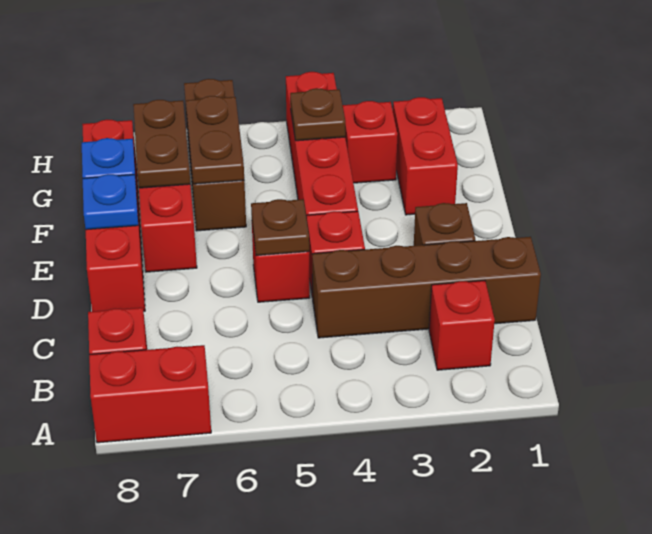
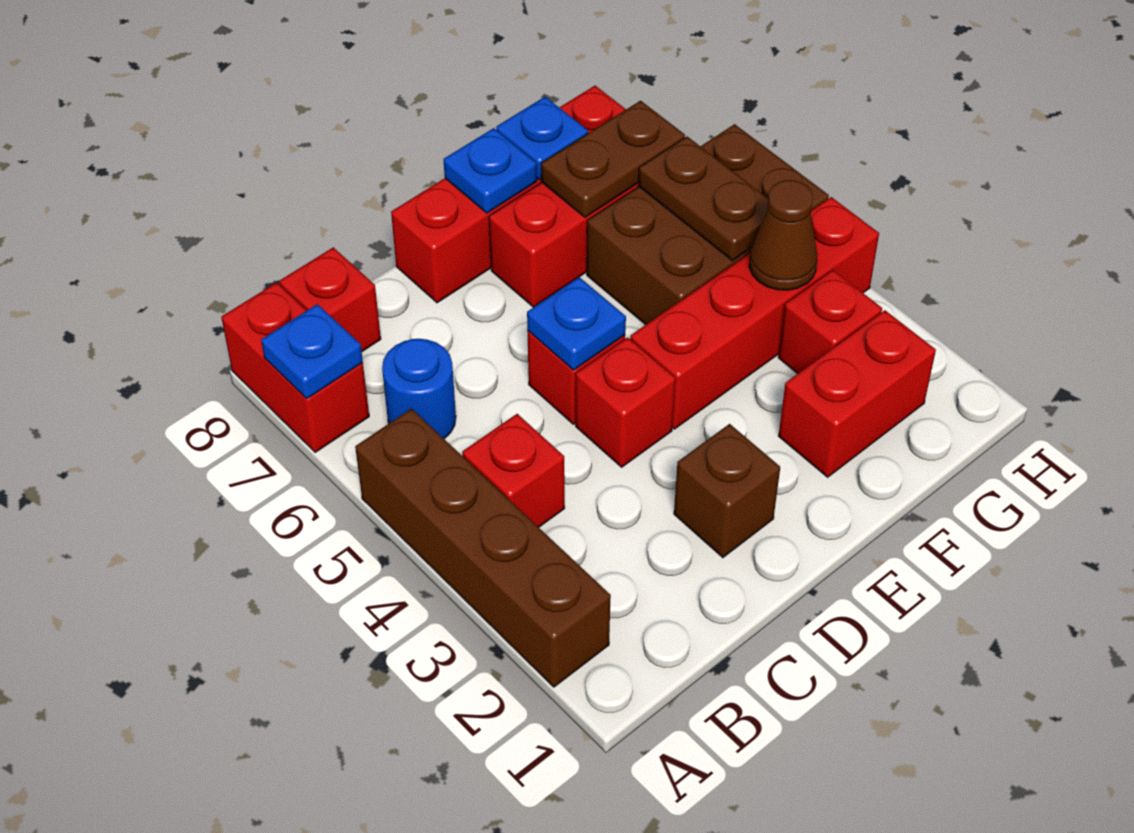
none -> blue 1x1 plate [261,304,363,399]
red 1x1 brick [429,281,495,370] -> red 1x1 brick moved to [462,414,565,527]
none -> blue 1x1 round brick [382,339,456,439]
brown 1x4 brick [312,237,541,338] -> brown 1x4 brick moved to [355,409,611,687]
brown 1x1 plate [251,199,309,256] -> blue 1x1 plate [527,277,626,370]
brown 1x3 brick [184,79,246,231] -> brown 2x3 brick [587,124,829,325]
brown 1x2 plate [186,96,244,184] -> brown 1x2 plate turned to [639,136,768,261]
brown 1x1 plate [290,88,345,141] -> brown 1x1 cone [749,180,817,290]

